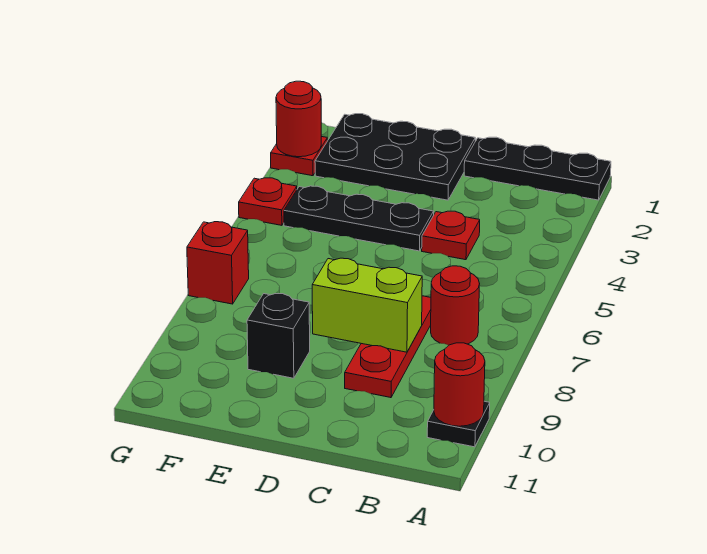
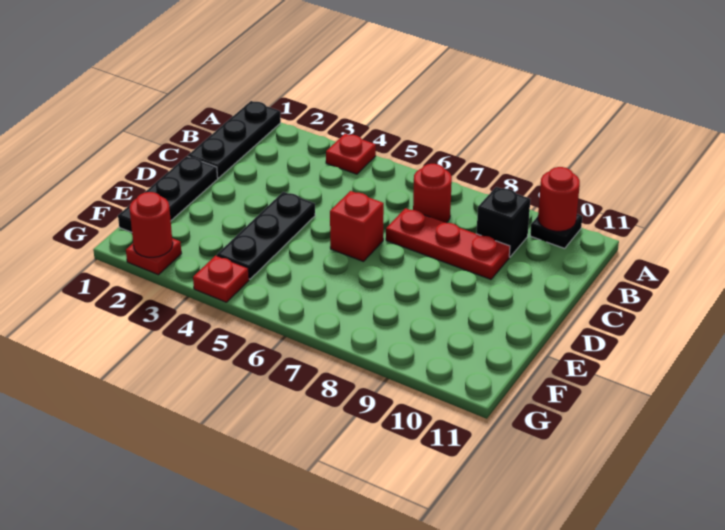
red 1x1 plate [422,211,480,260] -> red 1x1 plate moved to [326,134,376,174]
lime 1x2 brick [312,258,422,352] -> none
black 2x3 plate [315,114,475,200] -> black 1x3 plate [118,156,218,232]
black 1x1 brick [247,294,310,378] -> black 1x1 brick moved to [476,187,530,257]
red 1x1 brick [187,222,249,304] -> red 1x1 brick moved to [330,191,384,261]

